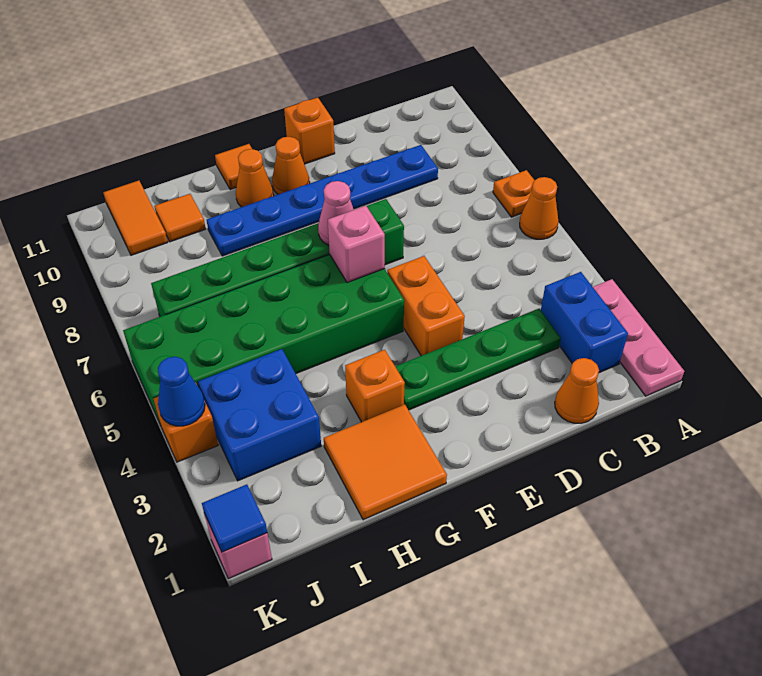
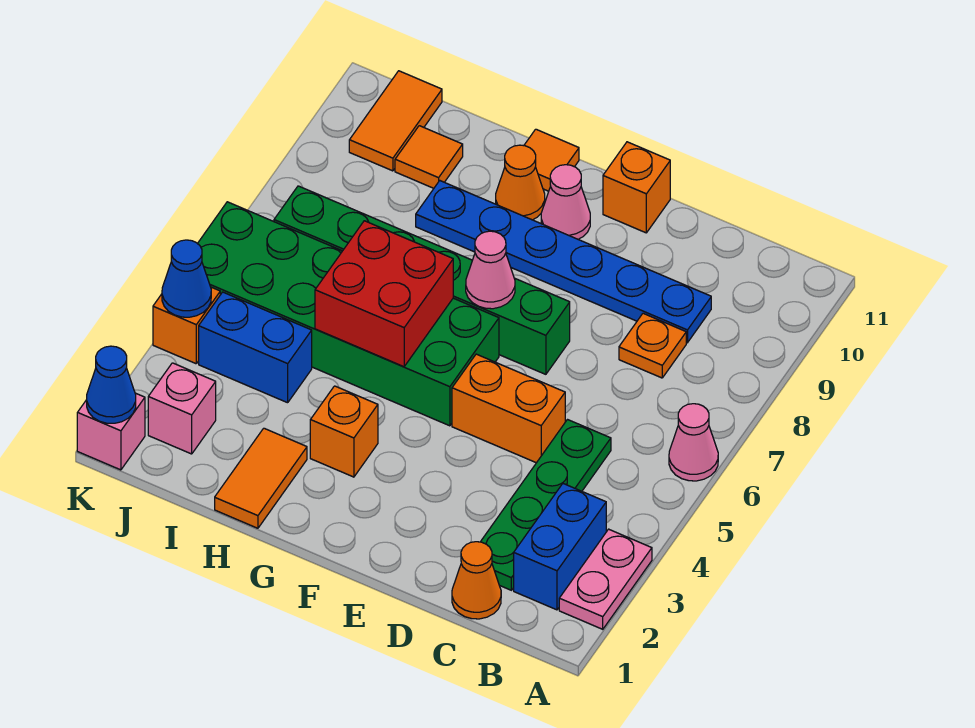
pink 1x3 plate [593,279,684,396] -> pink 1x2 plate [559,529,652,629]
orange 1x1 cone [520,177,559,239] -> pink 1x1 cone [669,404,718,481]
orange 1x1 plate [493,170,535,217] -> orange 1x1 plate moved to [619,313,686,378]
green 1x4 plate [395,309,561,410] -> green 1x4 plate turned to [481,420,611,590]
orange 1x2 brick [387,256,465,356] -> orange 1x2 brick turned to [452,354,565,463]
pink 1x1 brick [328,206,385,283] -> pink 1x1 brick moved to [148,363,216,454]
orange 1x1 cone [272,137,310,194] -> pink 1x1 cone [541,165,590,239]
orange 2x2 tile [324,404,447,520] -> orange 1x2 tile [215,428,307,528]
none -> red 2x2 brick [315,221,453,367]
blue 2x2 brick [198,349,321,481] -> blue 1x2 brick [199,292,312,403]
blue 1x1 tile [202,484,267,552] -> blue 1x1 cone [87,346,136,423]

